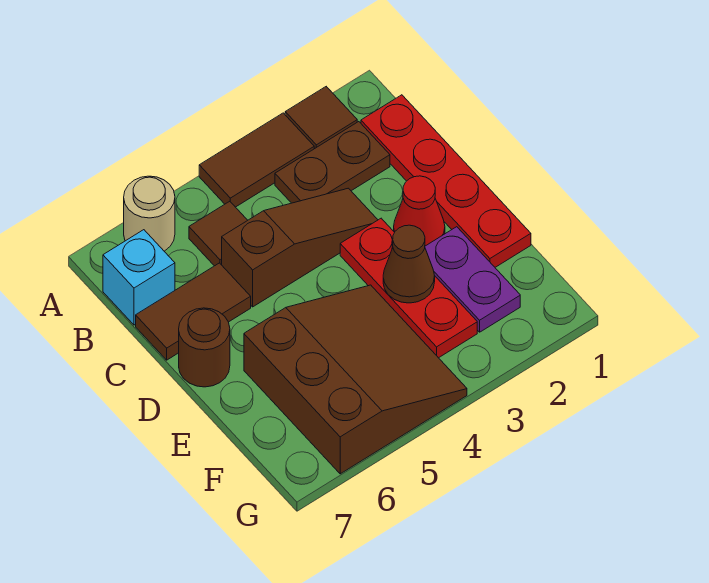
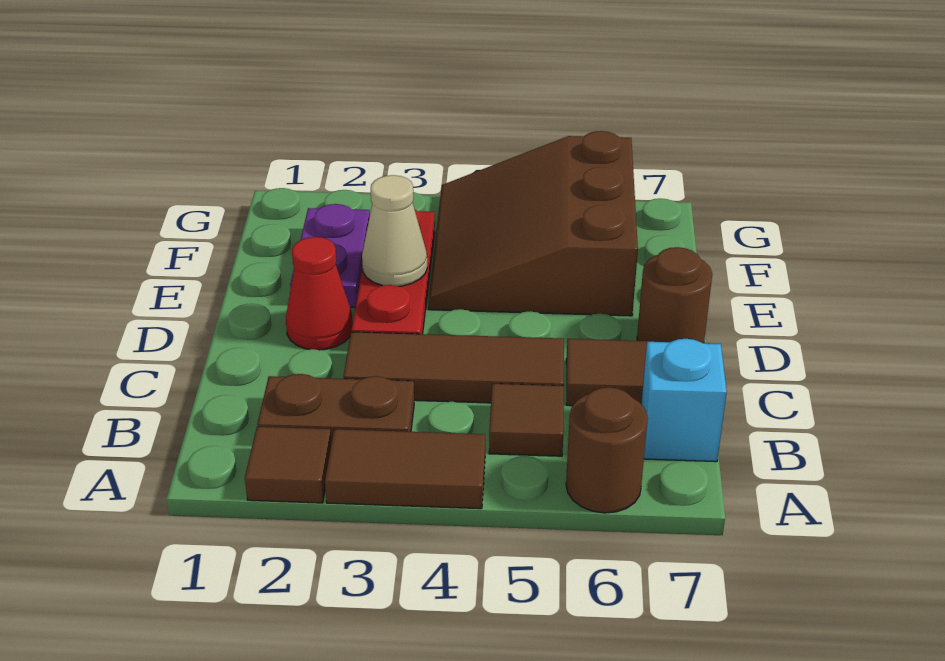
tan 1x1 round brick [124,176,175,251] -> brown 1x1 round brick [566,387,648,513]
red 1x4 plate [361,95,531,267] -> none
brown 1x3 slope [222,188,378,307] -> brown 1x3 tile [343,332,564,403]
brown 1x1 cone [383,225,435,303] -> tan 1x1 cone [362,175,427,286]

